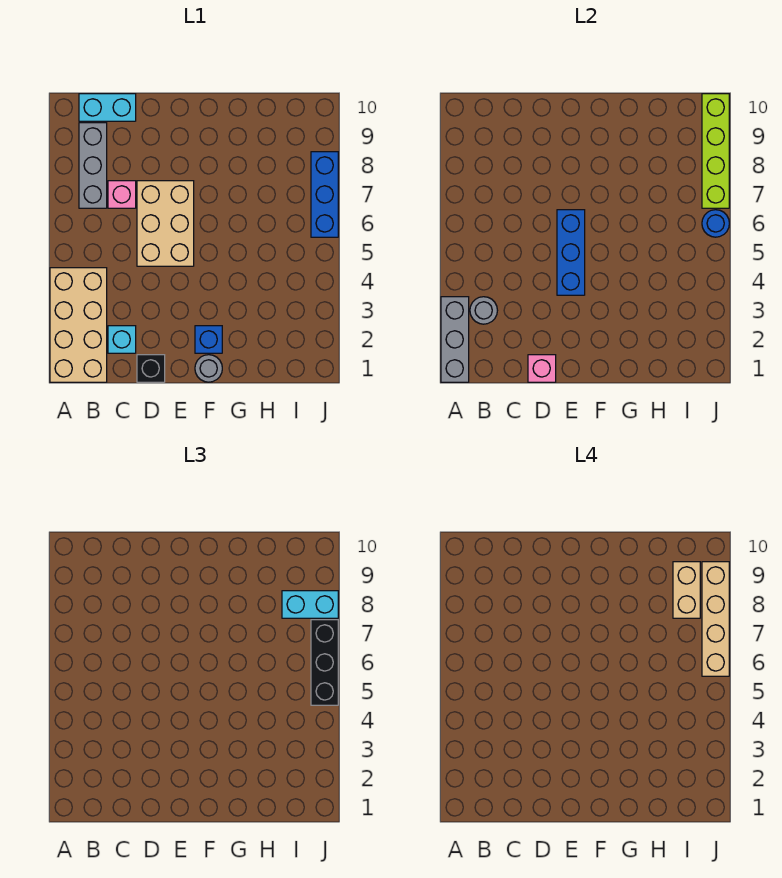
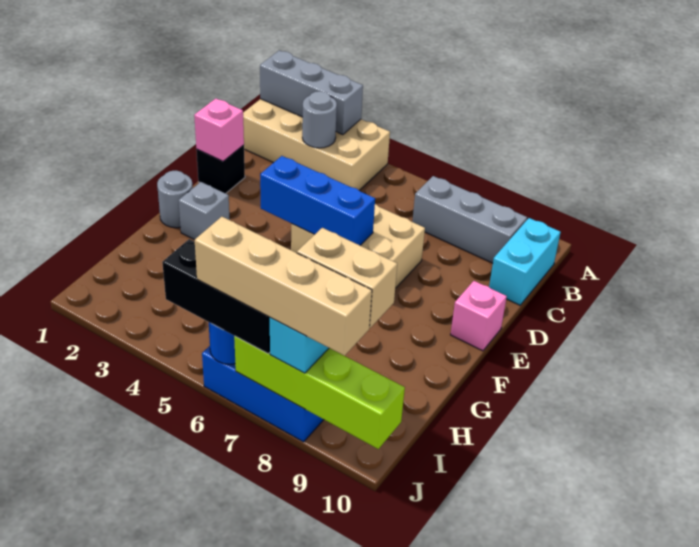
cyan 1x1 brick [108,326,136,353] -> none
pink 1x1 brick [108,181,136,208] -> pink 1x1 brick moved to [451,281,507,351]
blue 1x1 brick [195,326,222,353] -> grey 1x1 brick [179,182,230,240]

